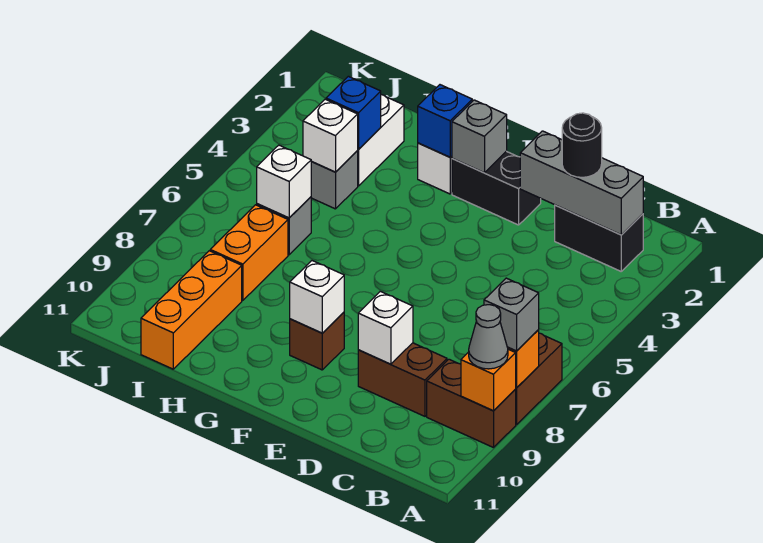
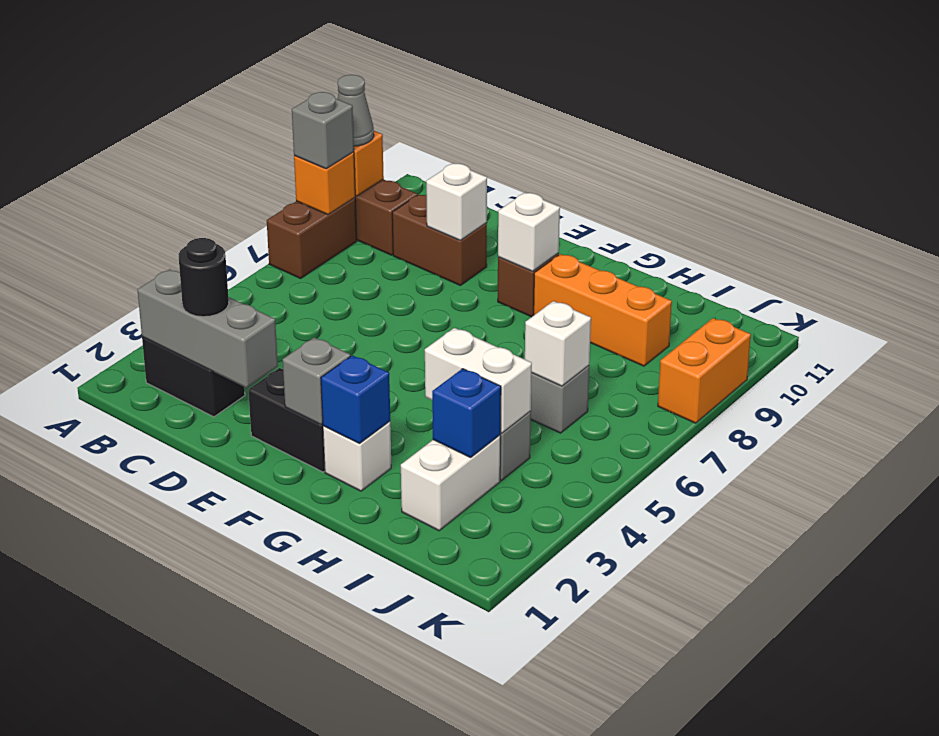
white 1x1 brick [303,99,358,172] -> white 1x2 brick [425,328,532,433]
orange 1x2 brick [210,205,288,301] -> orange 1x2 brick moved to [658,318,751,423]
orange 1x3 brick [141,251,242,369] -> orange 1x3 brick turned to [534,254,672,366]

